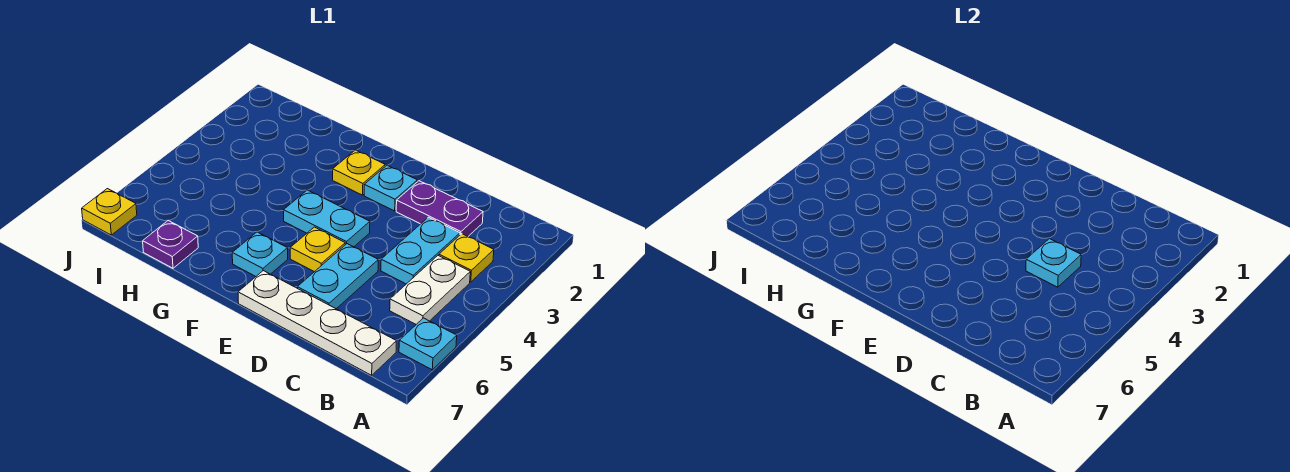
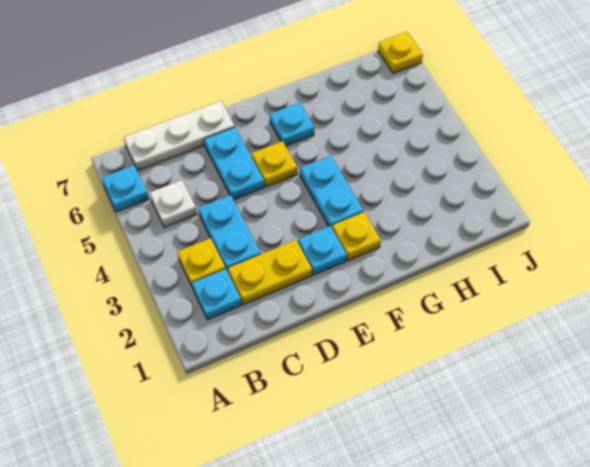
white 1x2 plate [390,256,470,324] -> white 1x1 plate [150,180,197,227]
white 1x4 plate [238,271,396,375] -> white 1x3 plate [124,101,235,171]
purple 1x2 plate [396,181,483,236] -> yellow 1x2 plate [228,240,312,305]
cyan 1x1 plate [1026,239,1081,287] -> cyan 1x1 plate moved to [192,269,242,320]
cyan 1x2 plate [284,190,370,247] -> cyan 1x2 plate turned to [300,156,363,227]
purple 1x1 plate [143,220,198,268] -> none

